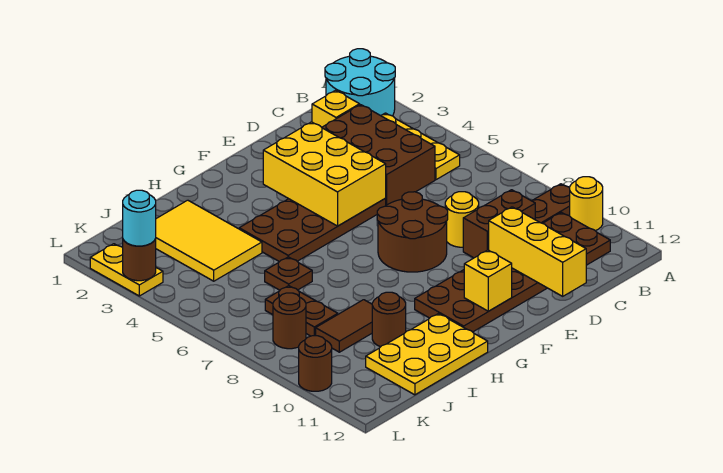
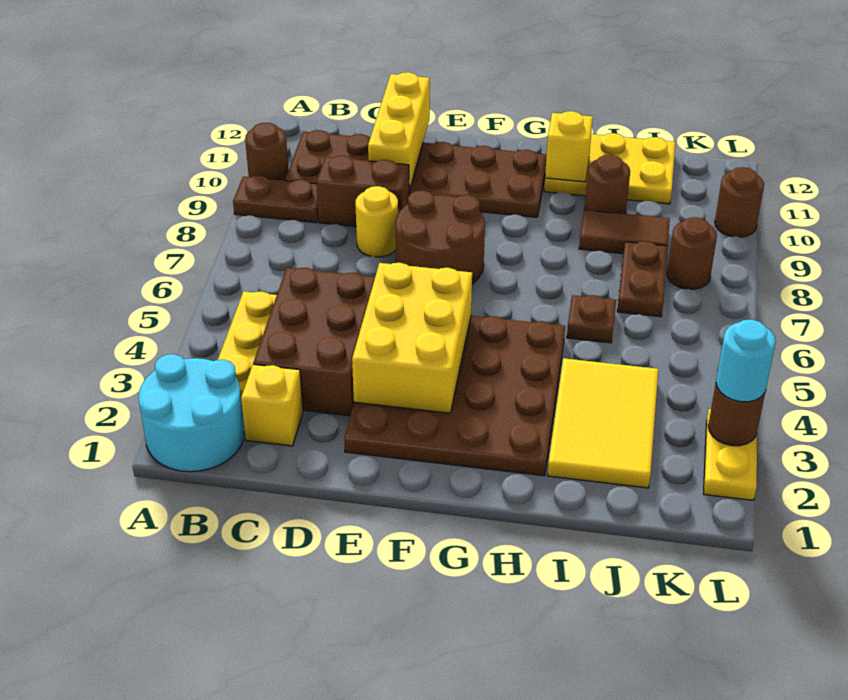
yellow 1x1 round brick [570,177,603,231] -> brown 1x1 round brick [245,123,289,181]
brown 2x4 plate [239,199,386,262] -> brown 4x4 plate [344,316,565,476]
yellow 1x1 brick [464,250,512,311] -> yellow 1x1 brick moved to [545,111,593,182]

